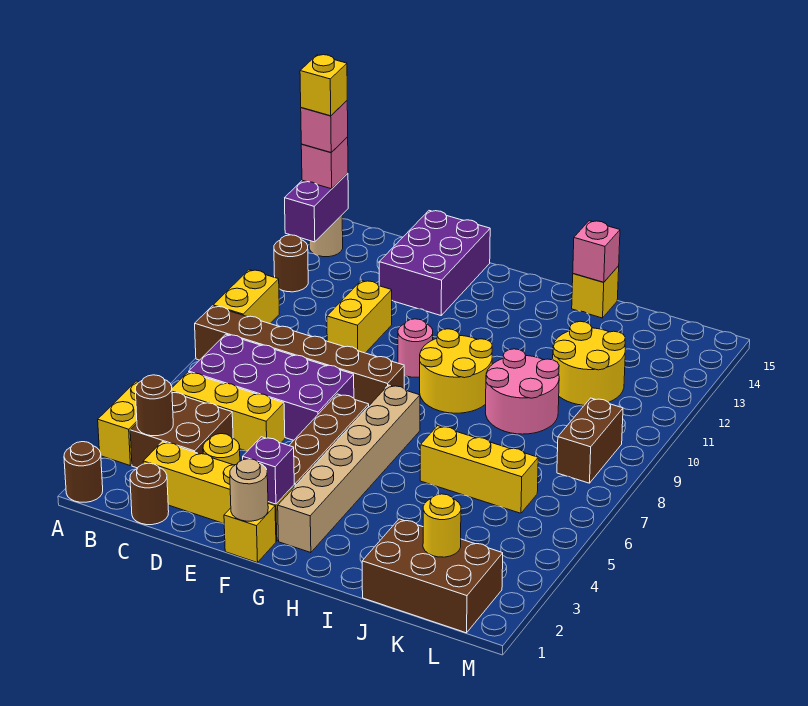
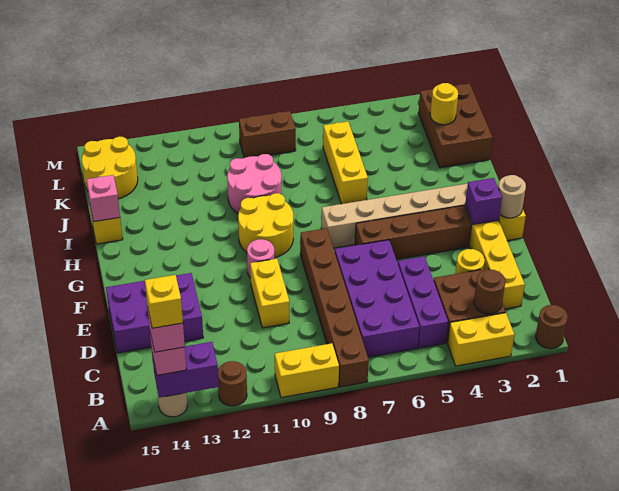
yellow 1x3 brick [172,372,285,451] -> purple 1x3 brick [398,256,448,348]
brown 1x1 round brick [130,463,169,525] -> none
yellow 1x2 brick [327,281,392,353] -> yellow 1x2 brick turned to [250,259,289,328]
yellow 2x2 round brick [552,321,626,405] -> yellow 2x2 round brick moved to [82,137,138,199]

